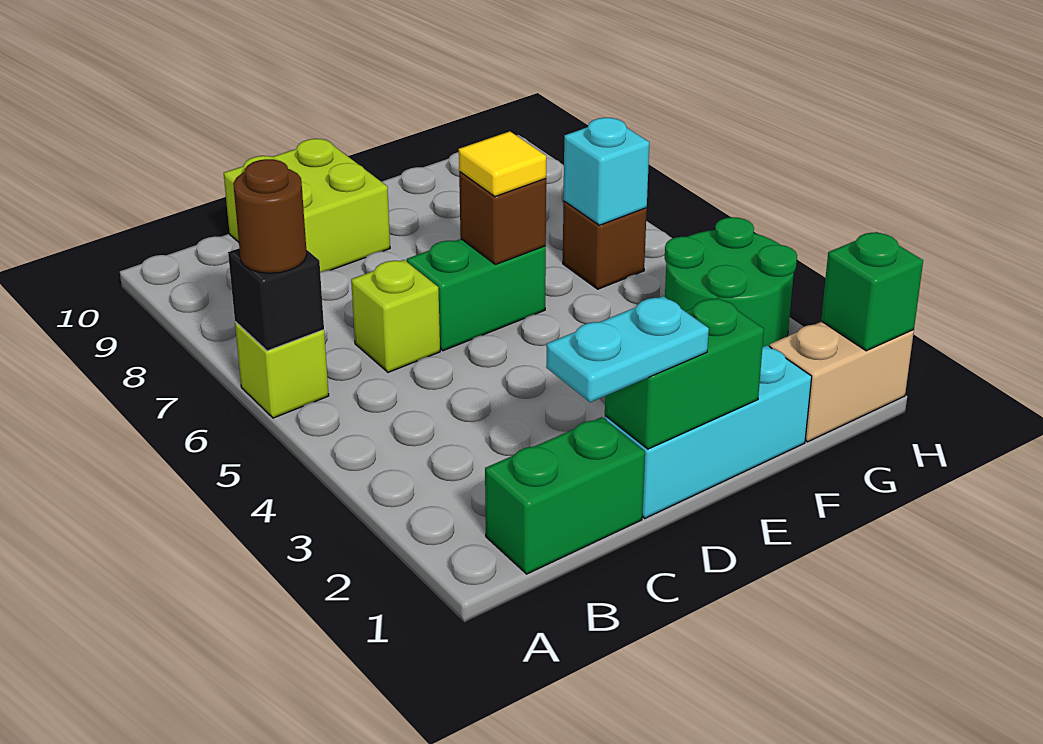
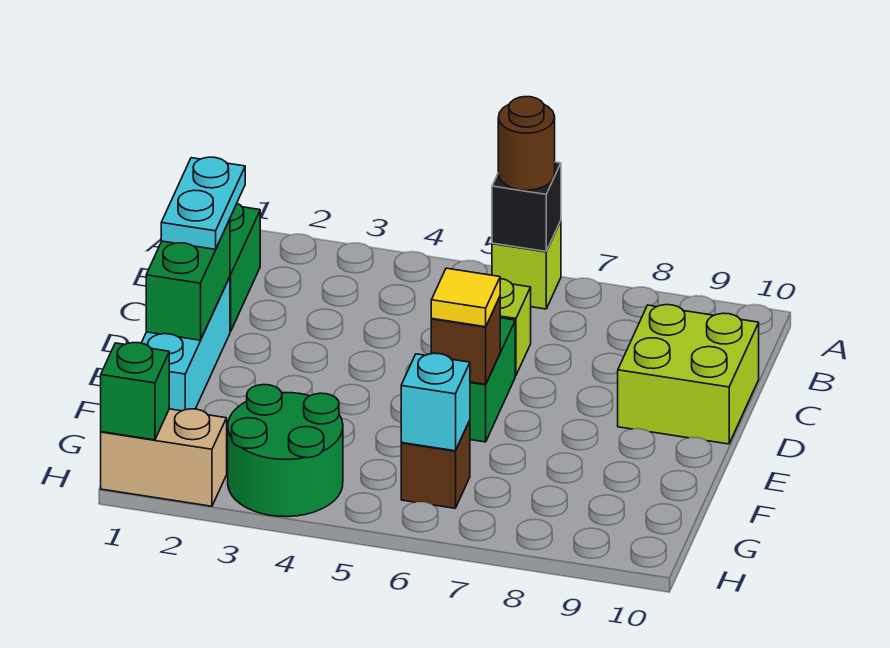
tan 1x2 brick [769,321,914,442] -> tan 1x2 brick turned to [101,409,227,506]

